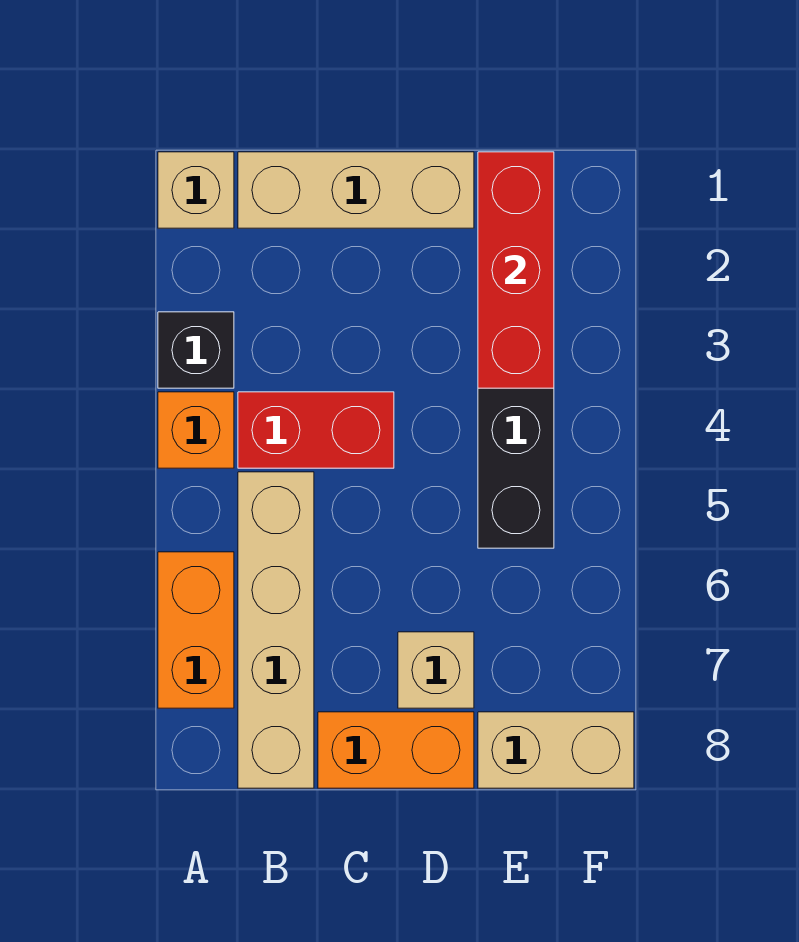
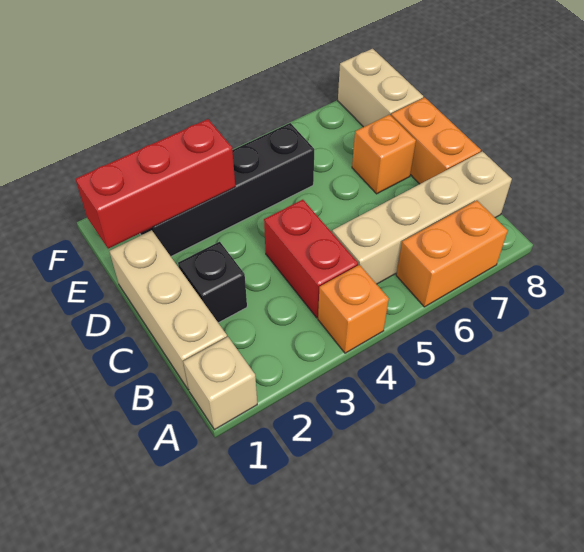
black 1x1 brick [158,312,234,388] -> black 1x1 brick moved to [178,242,247,323]
tan 1x1 brick [398,632,474,708] -> orange 1x1 brick [352,114,416,194]

